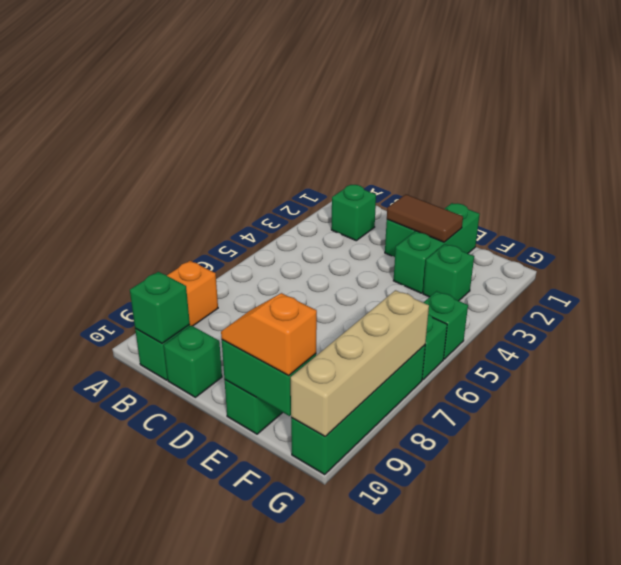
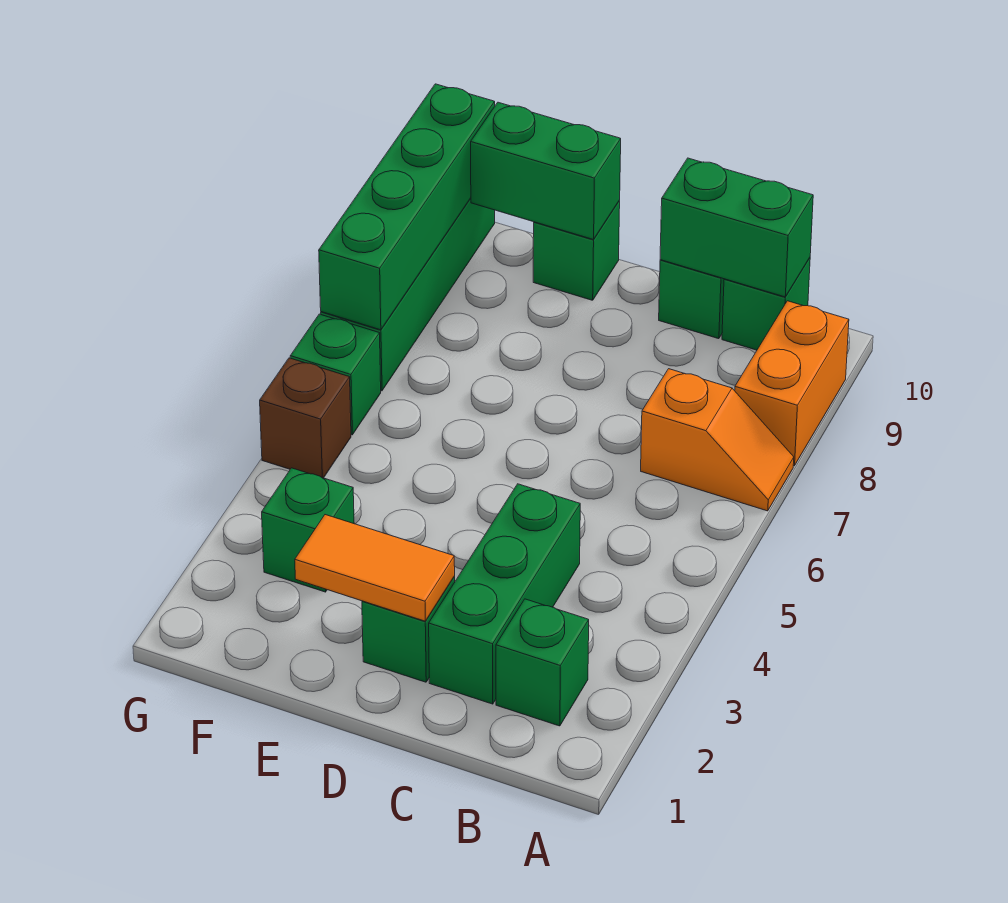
green 1x1 brick [130,272,190,343] -> green 1x2 brick [660,158,813,297]
brown 1x2 tile [387,194,463,242] -> orange 1x2 tile [295,515,455,621]
green 1x3 brick [393,203,480,293] -> green 1x3 brick moved to [429,484,580,704]
orange 1x2 slope [221,293,317,376] -> orange 1x2 slope moved to [641,369,794,511]
green 1x1 brick [423,291,468,359] -> brown 1x1 brick [260,358,351,478]
tan 1x4 brick [291,290,429,436] -> green 1x4 brick [319,84,495,330]

